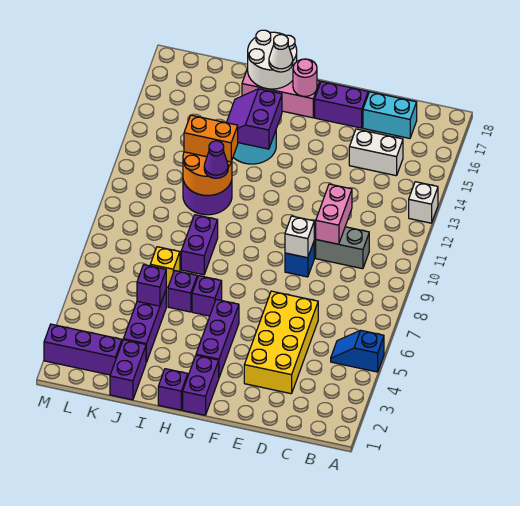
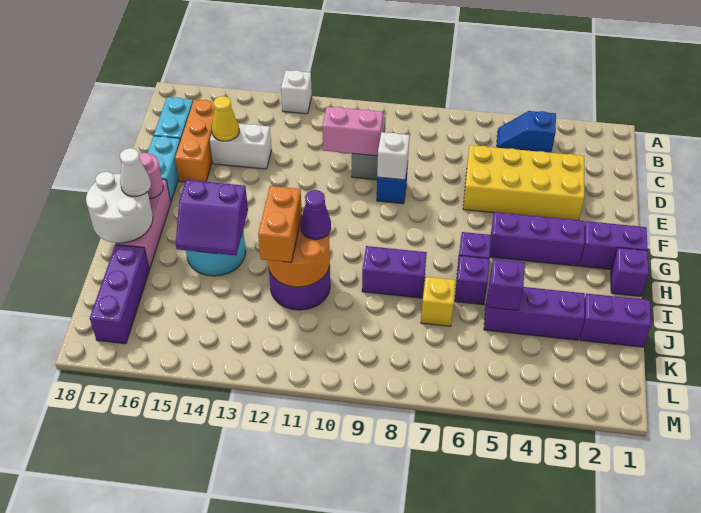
blue 1x2 slope [331,330,384,372] -> blue 1x2 slope turned to [497,111,556,153]
white 1x2 brick [349,129,403,176] -> white 1x2 brick turned to [210,123,271,169]
none -> orange 1x3 brick [175,100,215,182]
none -> yellow 1x1 cone [212,96,239,141]
purple 1x2 brick [315,81,368,128] -> cyan 1x2 brick [147,136,180,202]
purple 1x3 brick [44,324,122,375] -> purple 1x3 brick moved to [90,244,149,344]

